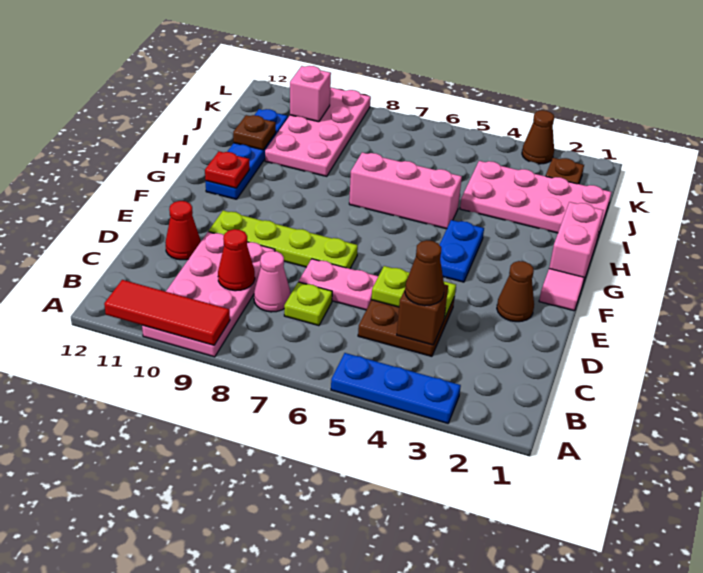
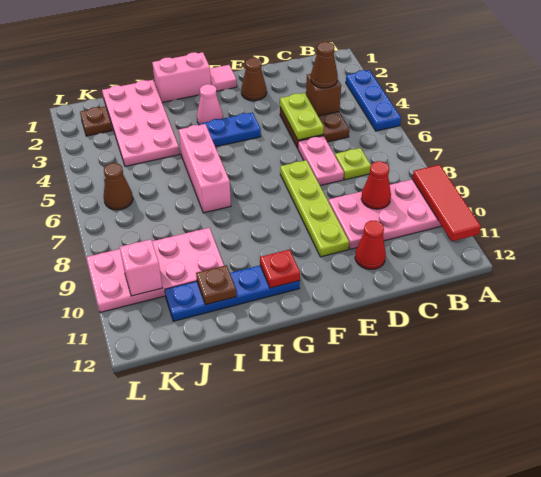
pink 1x1 cone [254,251,291,312] -> pink 1x1 cone moved to [197,84,223,125]
brown 1x1 cone [522,110,554,164] -> brown 1x1 cone moved to [104,163,133,210]

